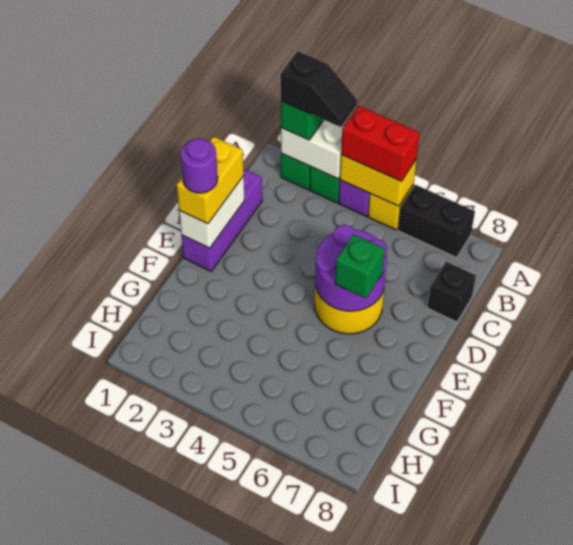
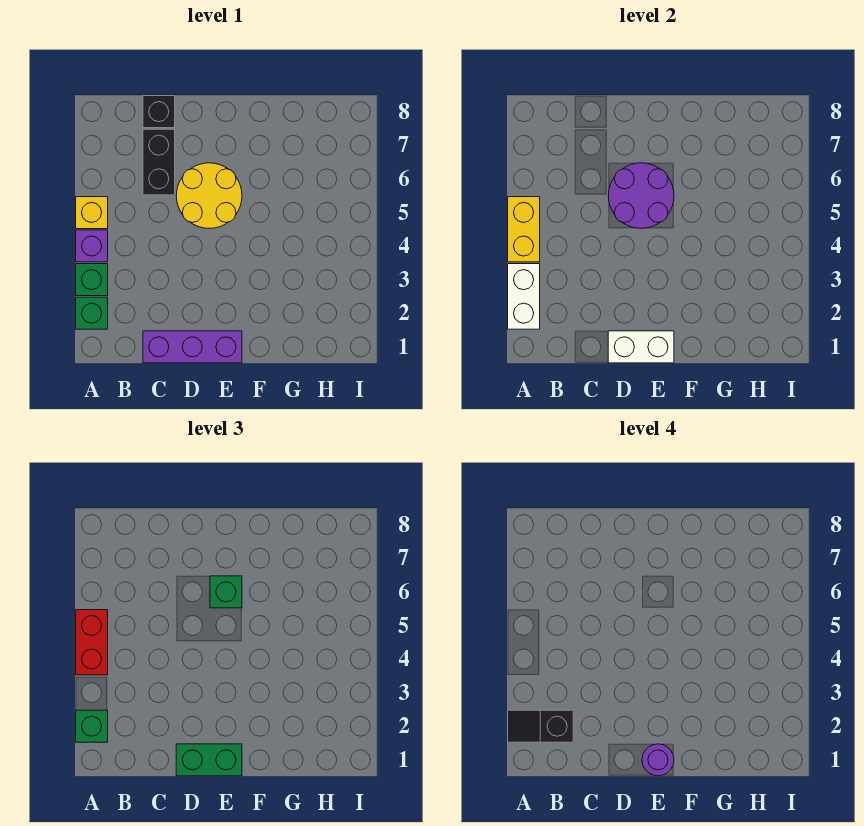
black 1x2 slope [281,51,357,127] -> black 1x2 slope turned to [508,710,573,742]
black 1x2 brick [398,185,475,258] -> black 1x2 brick moved to [143,129,175,195]
yellow 1x2 brick [177,136,244,224] -> green 1x2 brick [176,744,242,776]

